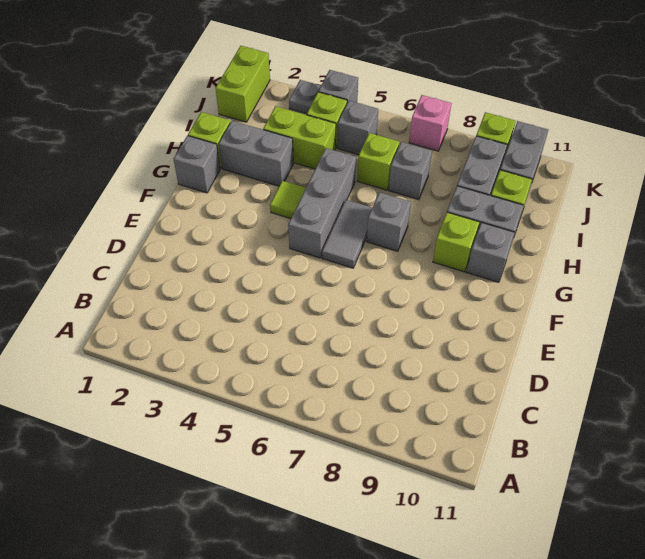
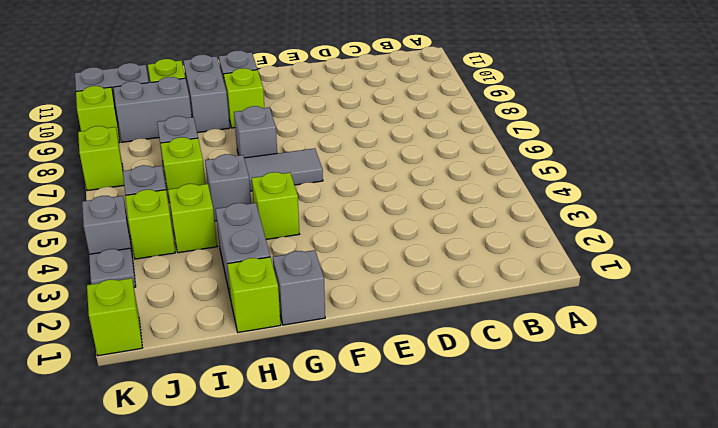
grey 1x3 brick [288,148,356,258] -> grey 1x1 brick [205,154,251,221]
lime 1x1 tile [270,181,306,219] -> lime 1x1 brick [252,172,299,239]
lime 1x2 brick [263,106,336,169] -> lime 1x1 brick [168,184,217,253]
lime 1x2 brick [216,46,270,122] -> lime 1x1 brick [87,278,142,356]
pink 1x1 brick [409,95,451,151] -> lime 1x1 brick [78,126,124,191]

